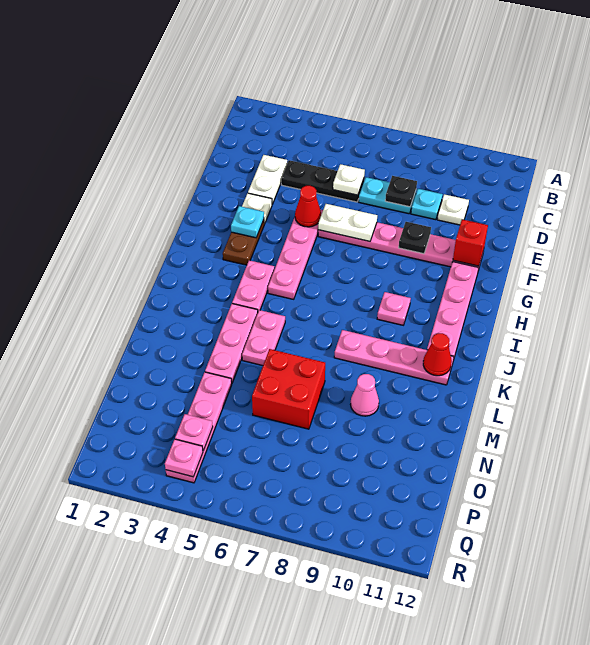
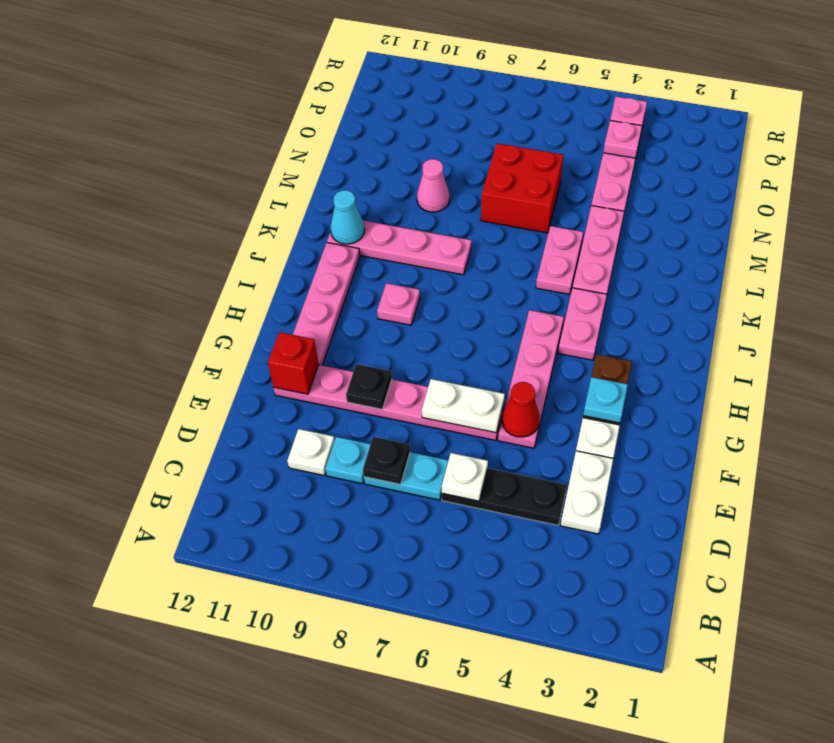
red 1x1 cone [423,333,452,376] -> cyan 1x1 cone [330,190,365,244]

